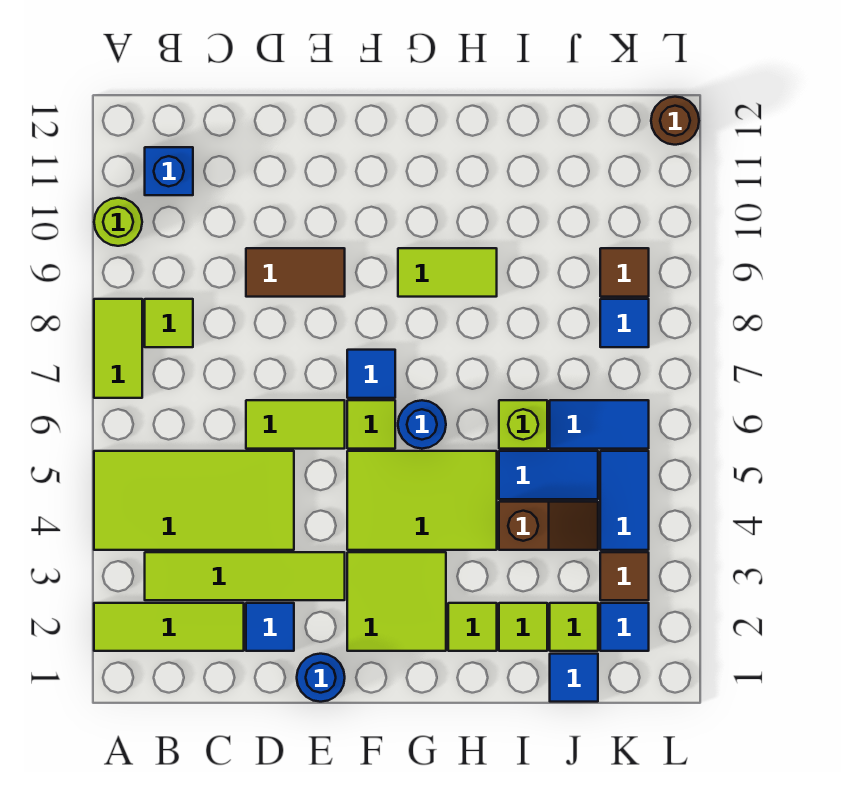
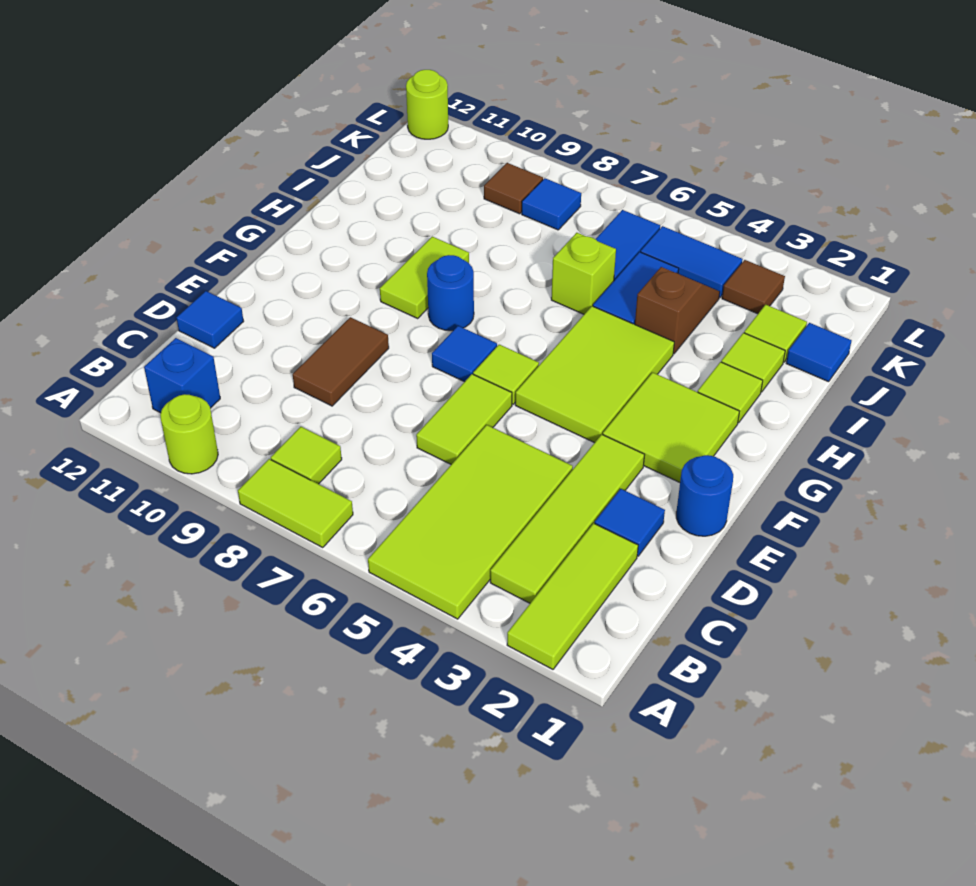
blue 1x1 round brick [398,400,446,449] -> blue 1x1 round brick moved to [427,255,474,331]
blue 1x1 tile [600,603,649,651] -> blue 1x1 tile moved to [177,291,244,348]
brown 1x1 round brick [651,97,699,145] -> lime 1x1 round brick [406,70,448,139]

